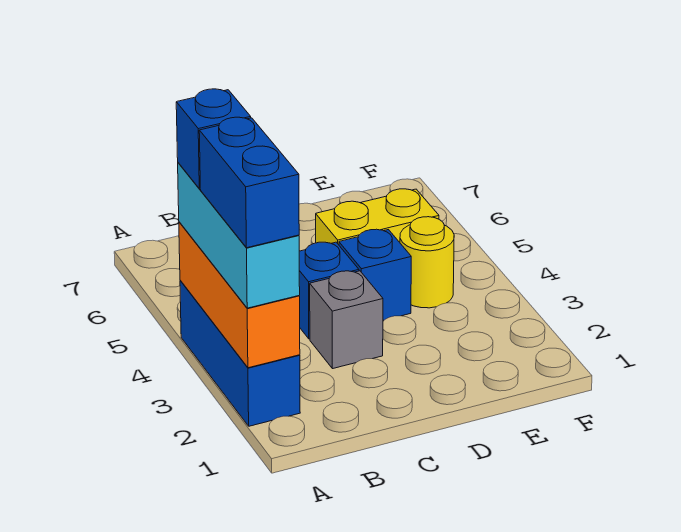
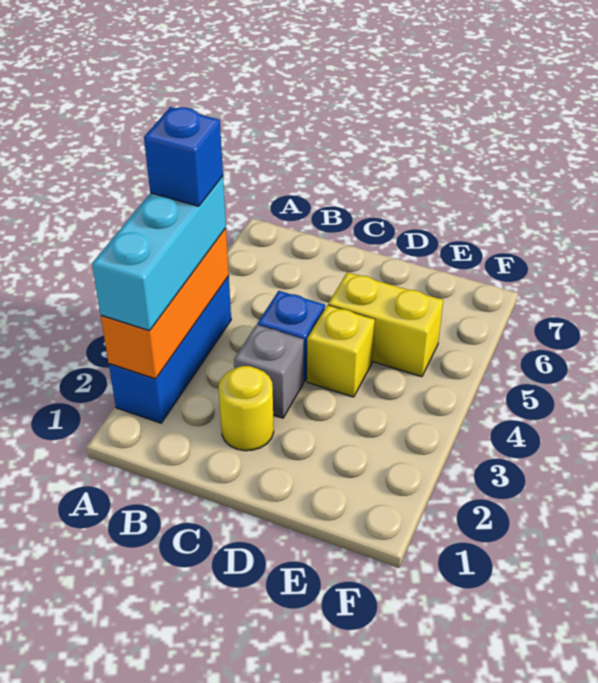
blue 1x2 brick [199,117,299,248] -> none
blue 1x1 brick [339,229,411,320] -> yellow 1x1 brick [307,305,375,397]
yellow 1x1 round brick [400,217,454,308] -> yellow 1x1 round brick moved to [219,366,274,451]

